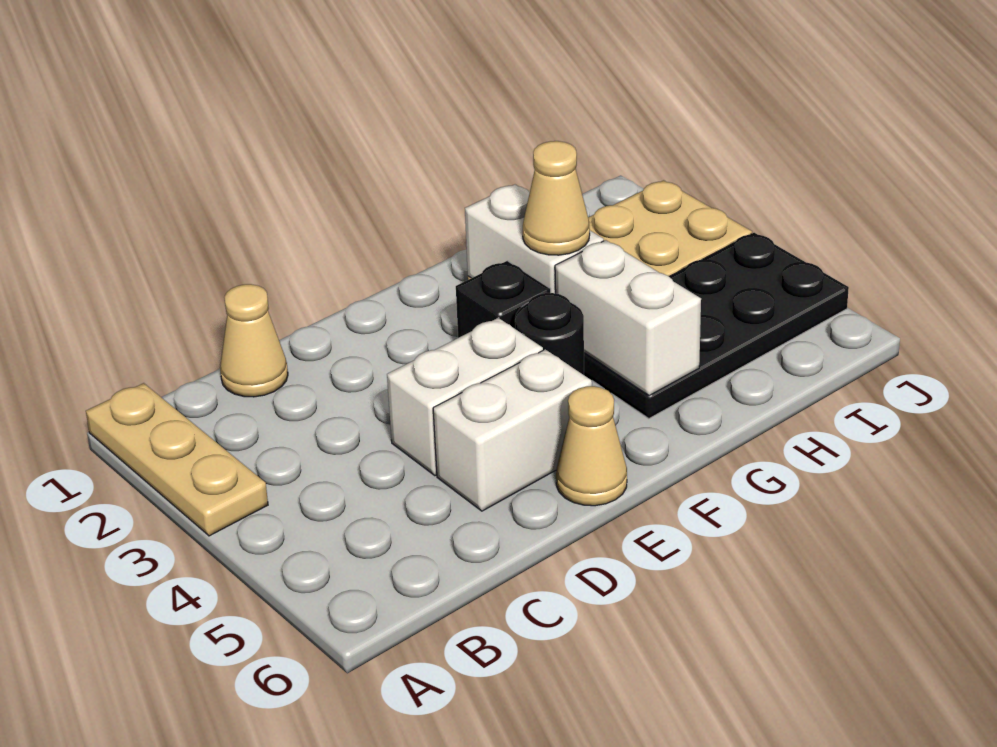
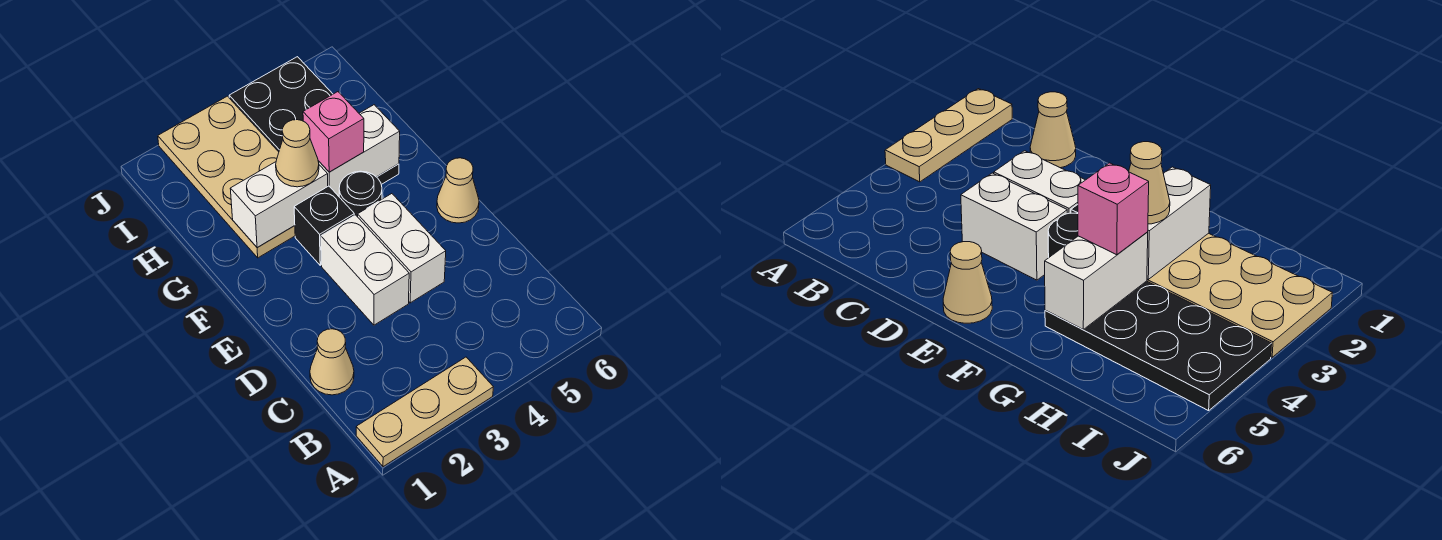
white 1x2 brick [433,349,592,511] -> white 1x2 brick moved to [321,215,409,325]
none -> pink 1x1 brick [303,92,364,172]

